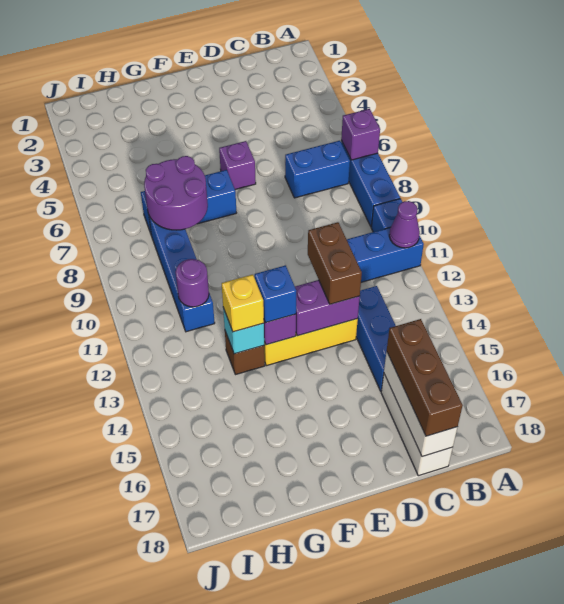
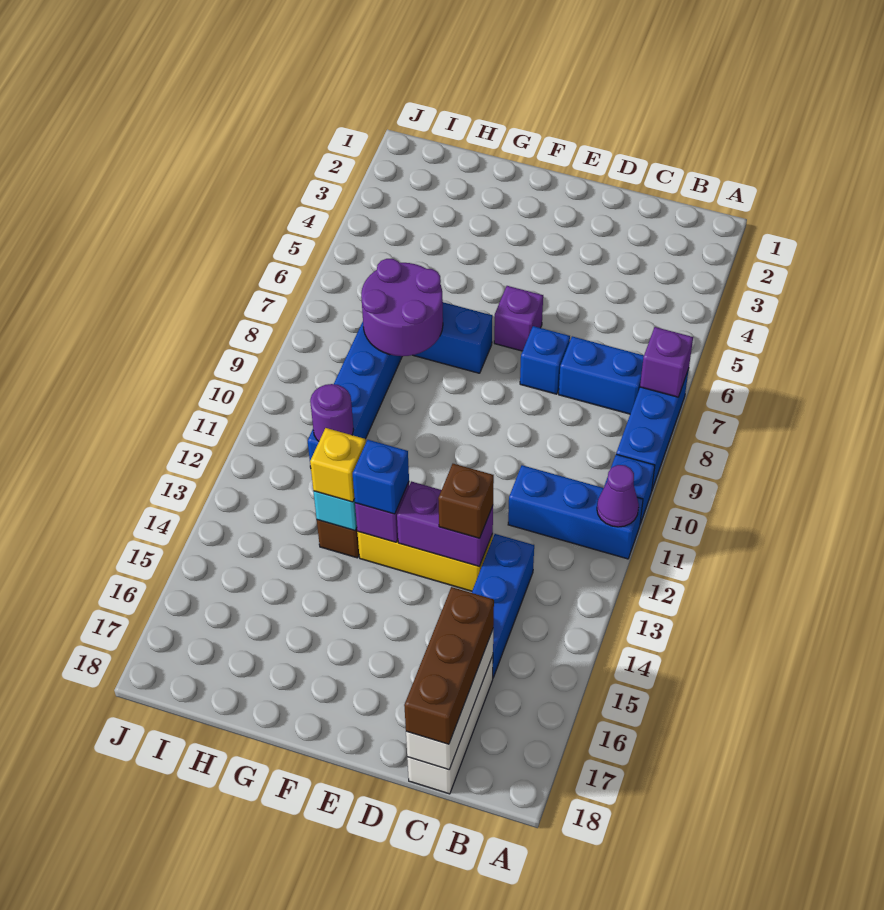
none -> blue 1x1 brick [520,326,570,394]
brown 1x2 brick [308,222,362,304] -> brown 1x1 brick [438,464,494,538]

